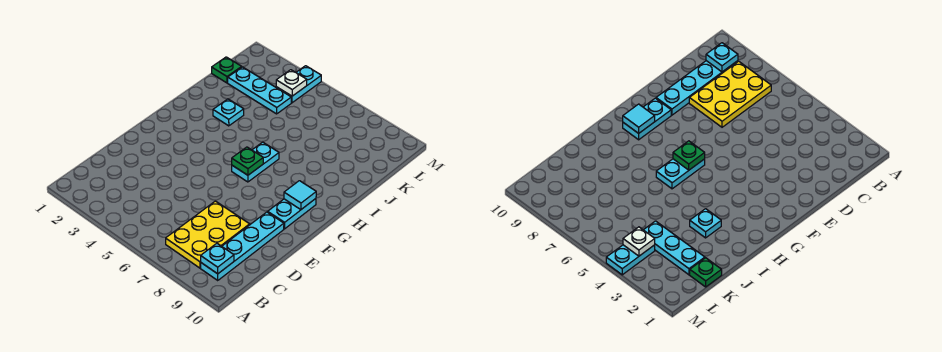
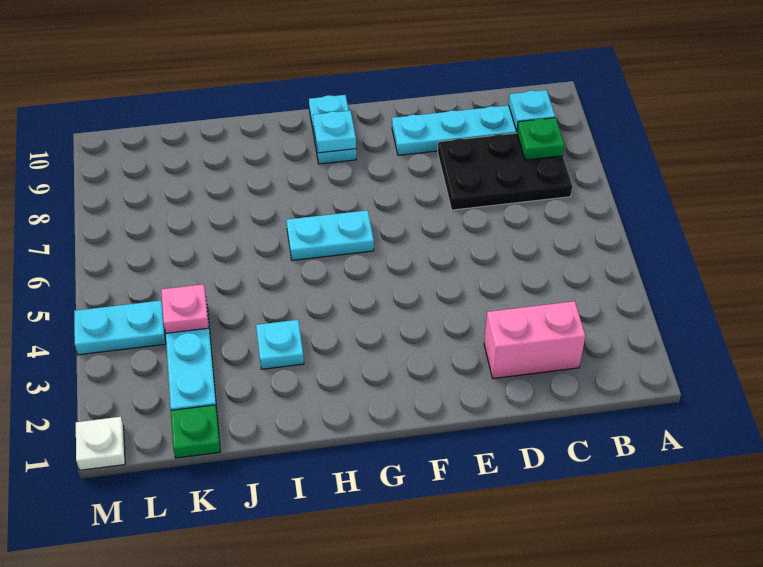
yellow 2x3 plate [166,201,250,268] -> black 2x3 plate [438,133,572,210]
none -> pink 1x2 brick [484,301,585,379]
cyan 1x2 plate [268,199,316,229] -> cyan 1x2 plate turned to [309,95,356,164]
green 1x1 plate [232,147,263,175] -> green 1x1 plate moved to [517,118,564,160]
cyan 1x1 tile [284,181,316,210] -> cyan 1x1 plate [313,111,356,153]
none -> pink 1x1 plate [161,284,209,333]
white 1x1 plate [276,70,307,96] -> white 1x1 plate moved to [76,417,125,470]

